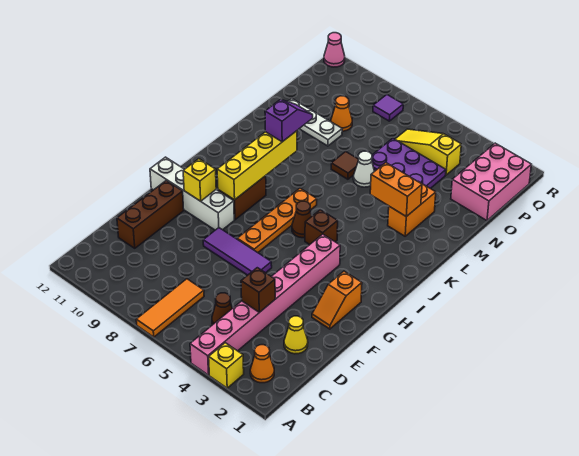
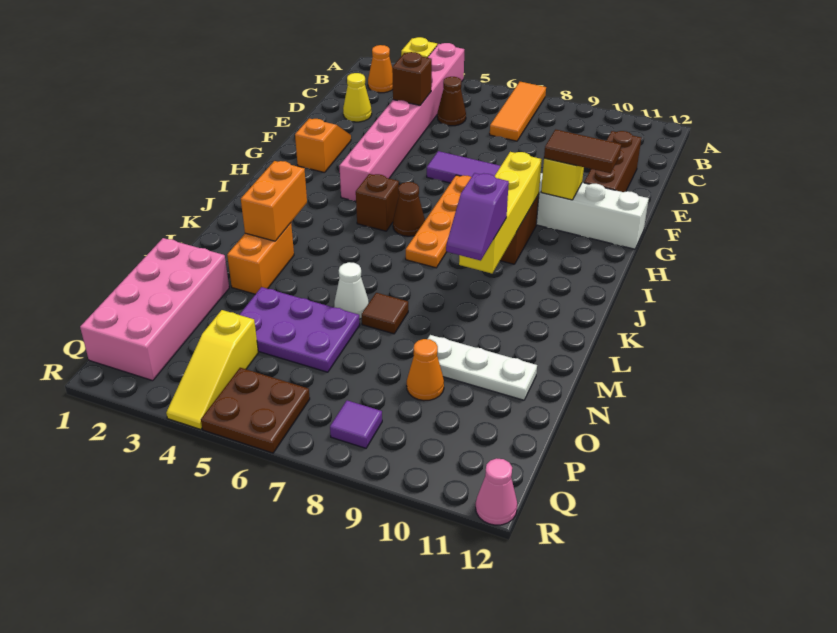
none -> brown 1x2 tile [544,130,621,173]
orange 1x2 brick [370,163,422,217] -> orange 1x2 brick turned to [241,161,307,241]
pink 2x3 brick [451,143,532,221] -> pink 2x4 brick [80,238,229,381]
yellow 1x3 slope [395,129,461,175] -> yellow 1x3 slope turned to [166,310,258,429]
none -> brown 2x2 plate [201,368,310,453]

